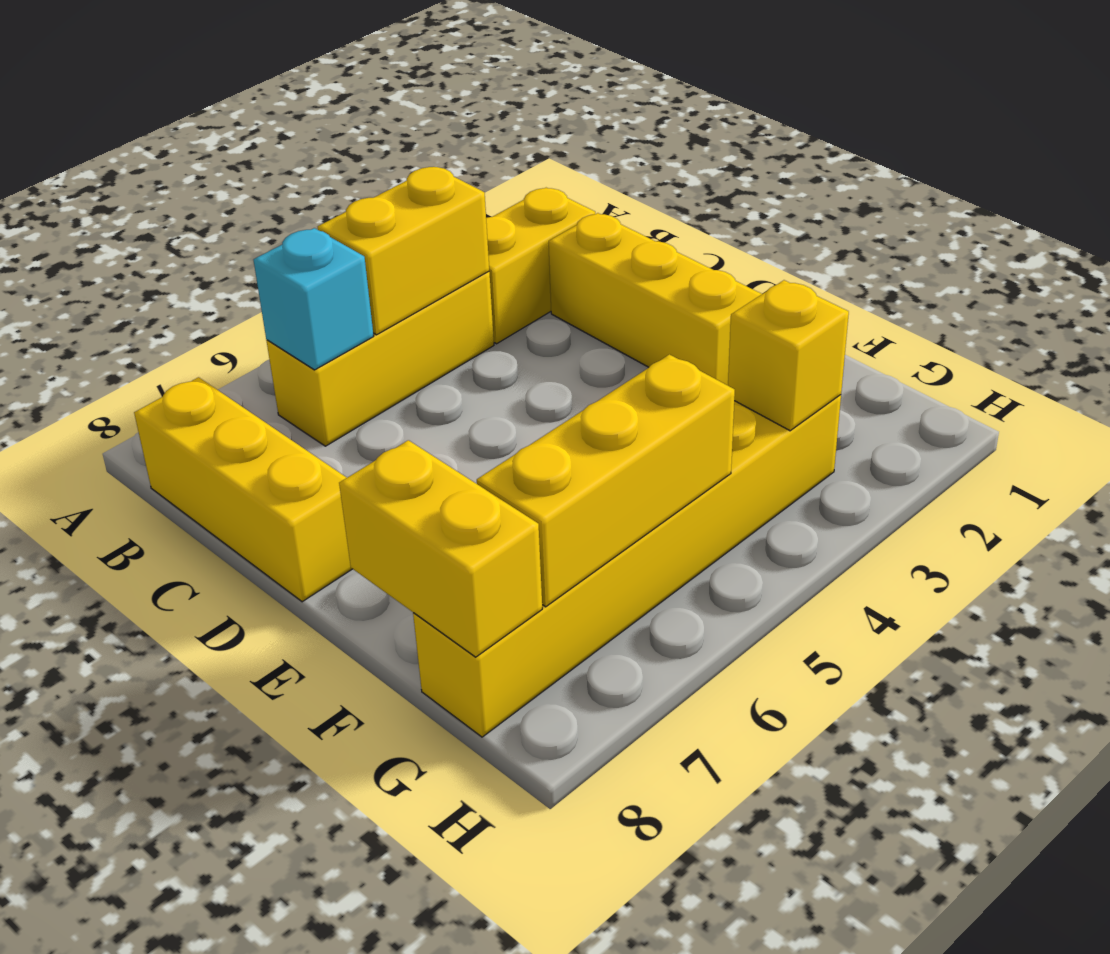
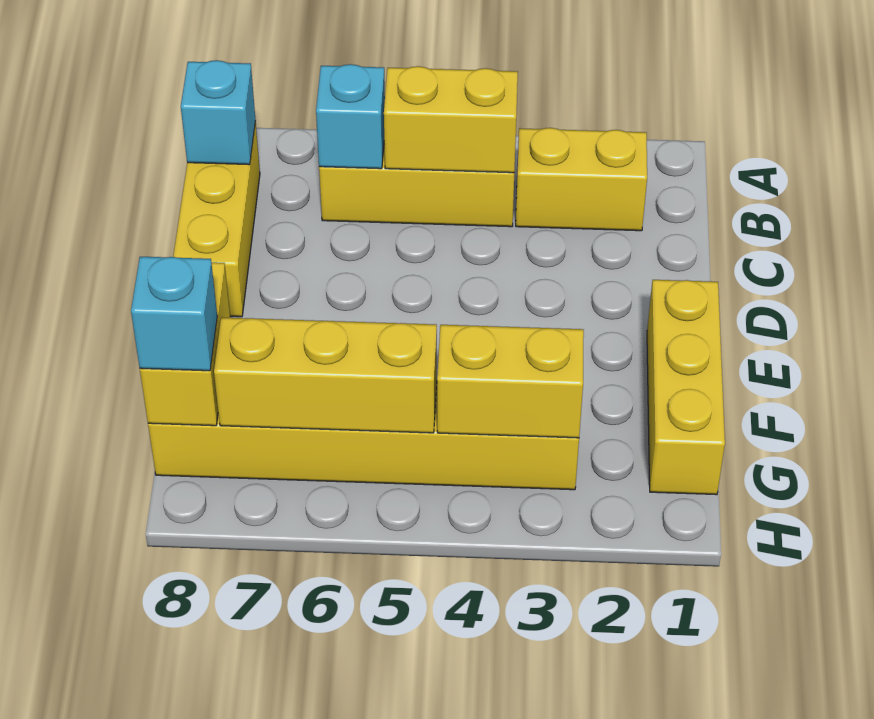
none -> cyan 1x1 brick [181,60,255,165]
yellow 1x3 brick [549,213,762,385] -> yellow 1x3 brick moved to [647,280,725,495]
yellow 1x1 brick [728,280,849,431] -> yellow 1x2 brick [437,325,584,438]
none -> cyan 1x1 brick [131,257,217,371]

